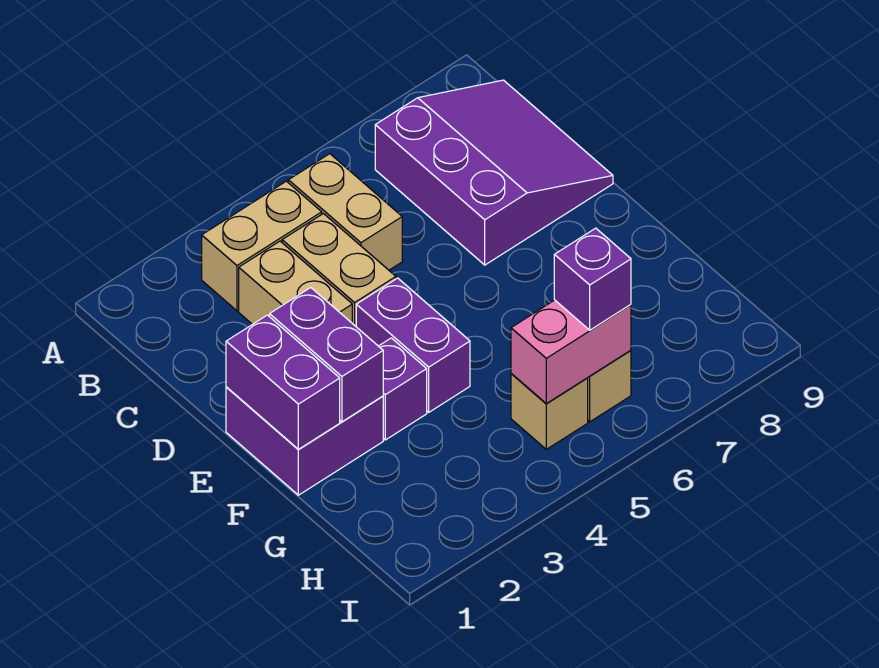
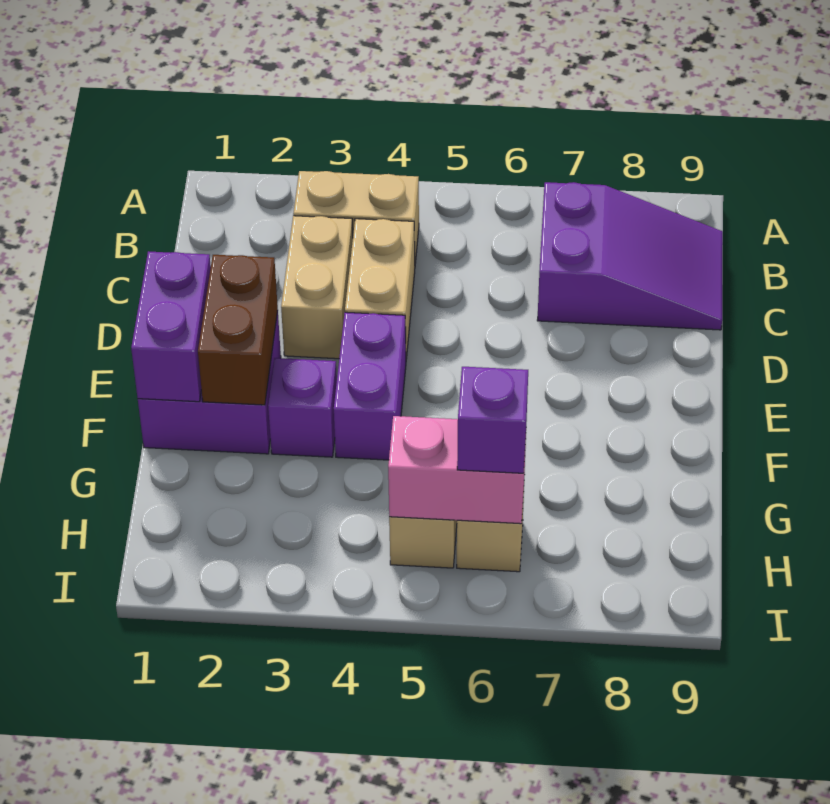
tan 1x2 brick [288,154,402,270] -> none
purple 3x3 slope [375,80,613,265] -> purple 2x3 slope [537,182,723,330]
purple 1x2 brick [270,288,383,422] -> brown 1x2 brick [198,255,278,405]

